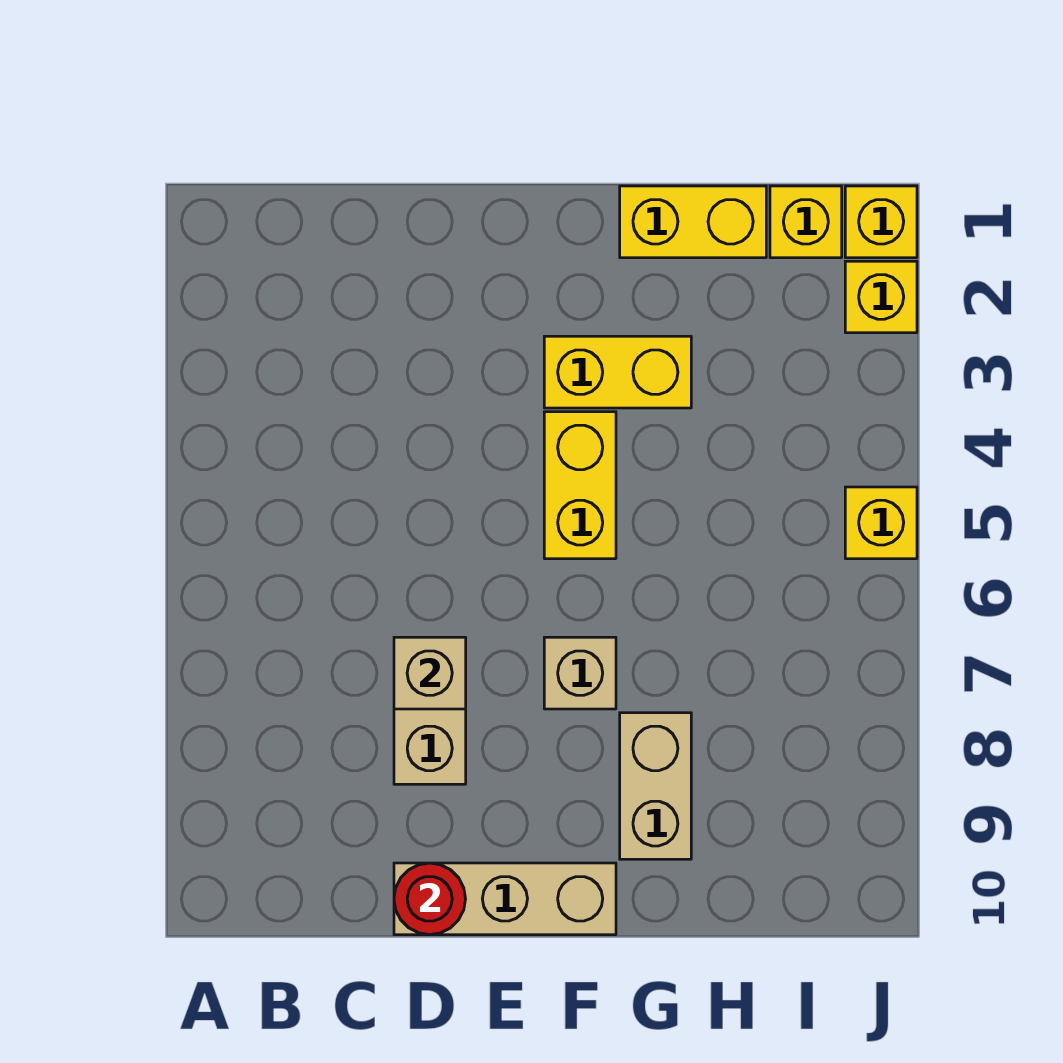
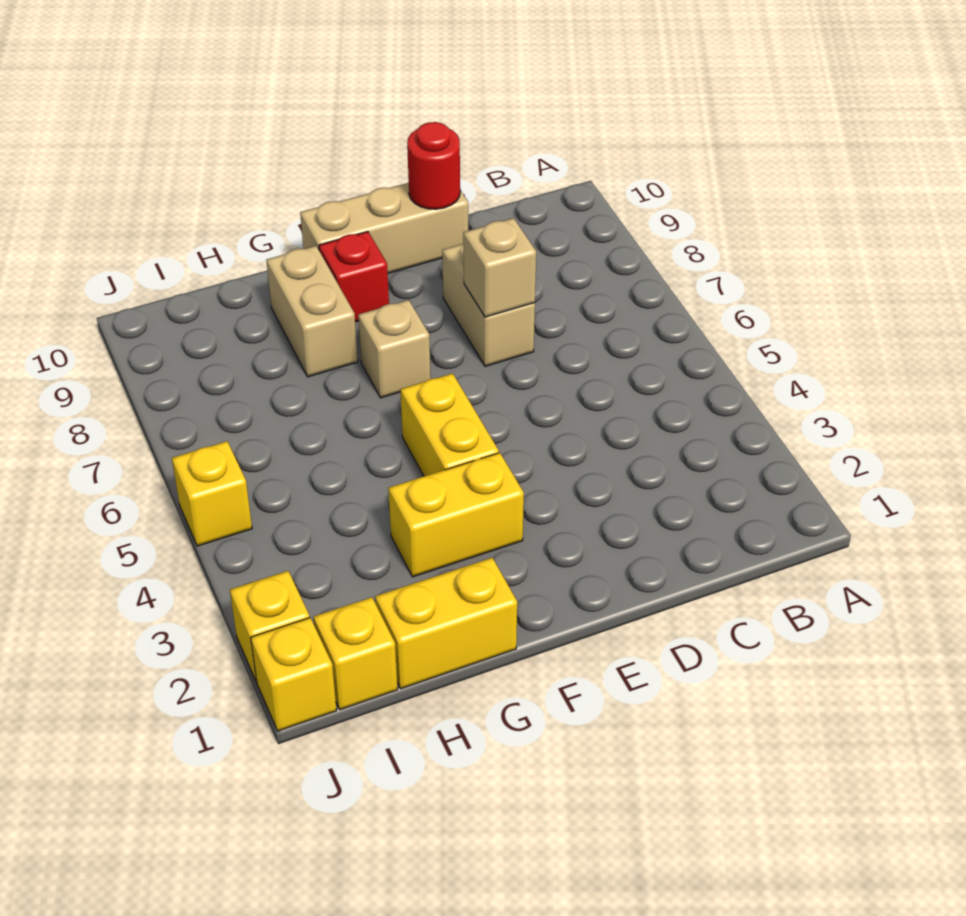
none -> red 1x1 brick [319,232,389,322]

